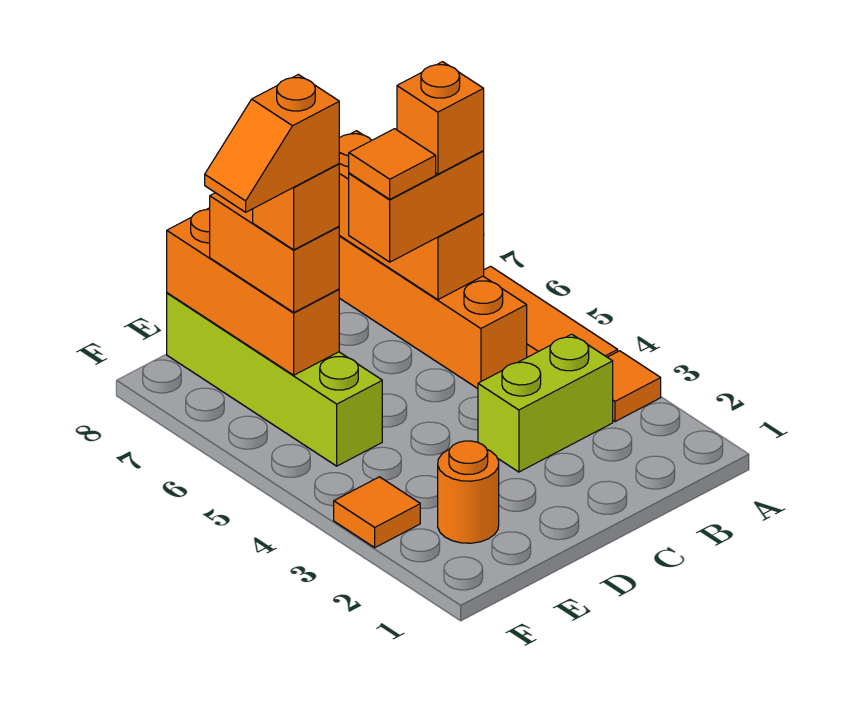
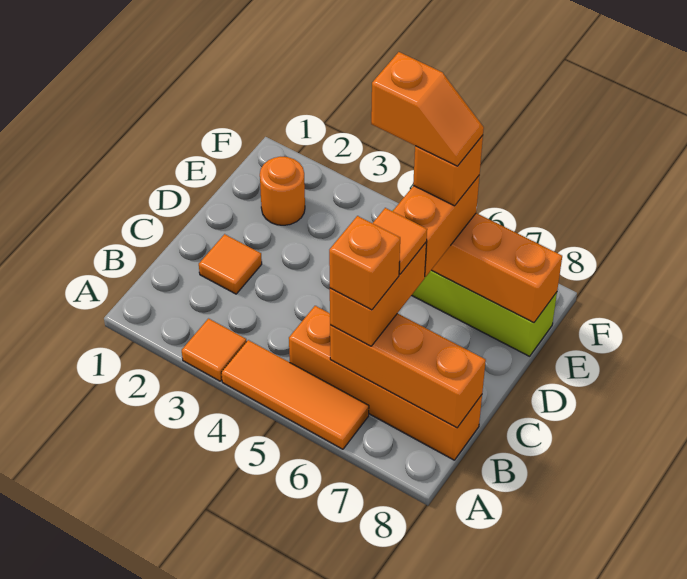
lime 1x2 brick [478,334,613,472] -> none
orange 1x2 brick [210,193,339,312] -> orange 1x2 brick turned to [393,176,479,277]
orange 1x2 slope [205,75,339,212] -> orange 1x2 slope turned to [371,52,484,166]
orange 1x1 tile [334,477,420,547] -> orange 1x1 tile moved to [199,234,262,294]

